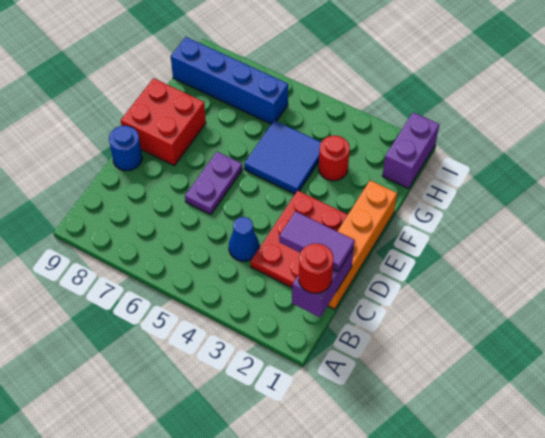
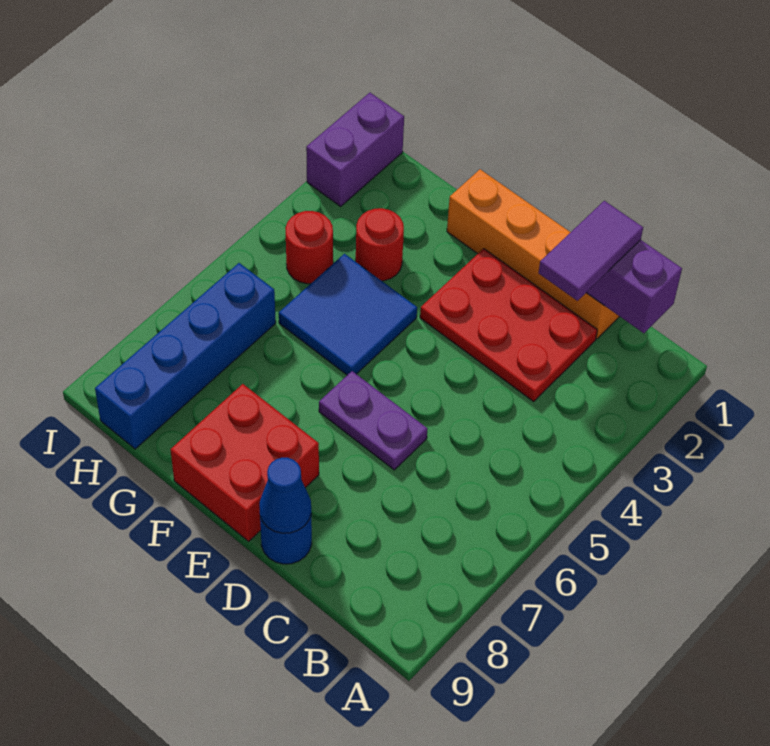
red 1x1 round brick [299,243,333,293] -> red 1x1 round brick moved to [285,211,333,284]
blue 1x1 cone [229,217,259,261] -> blue 1x1 cone moved to [259,458,311,533]
purple 1x2 brick [382,112,439,188] -> purple 1x2 brick turned to [306,93,404,206]

